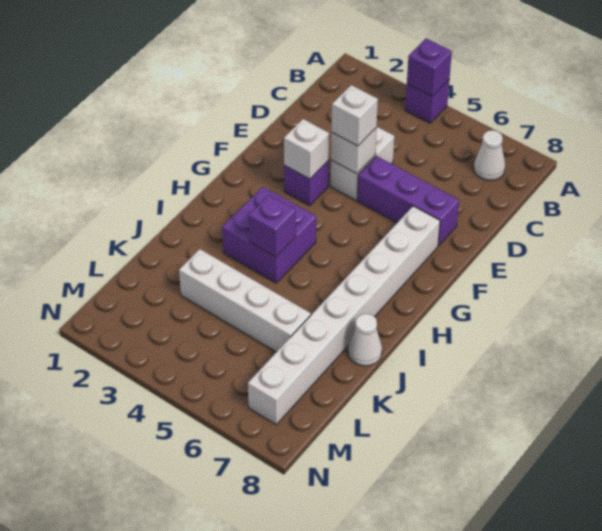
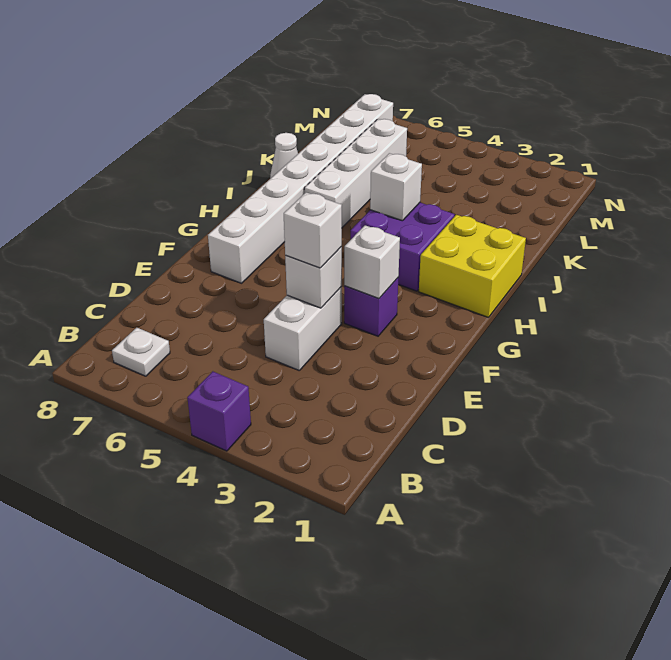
purple 1x1 brick [407,38,452,96] -> none
white 1x1 cone [474,130,505,181] -> white 1x1 plate [112,328,170,376]
purple 1x3 brick [357,156,459,246] -> none
none -> yellow 2x2 brick [419,215,526,317]
purple 1x1 brick [249,195,296,257] -> white 1x1 brick [370,153,422,221]
white 1x4 brick [179,249,311,352] -> white 1x4 brick turned to [304,119,407,227]

